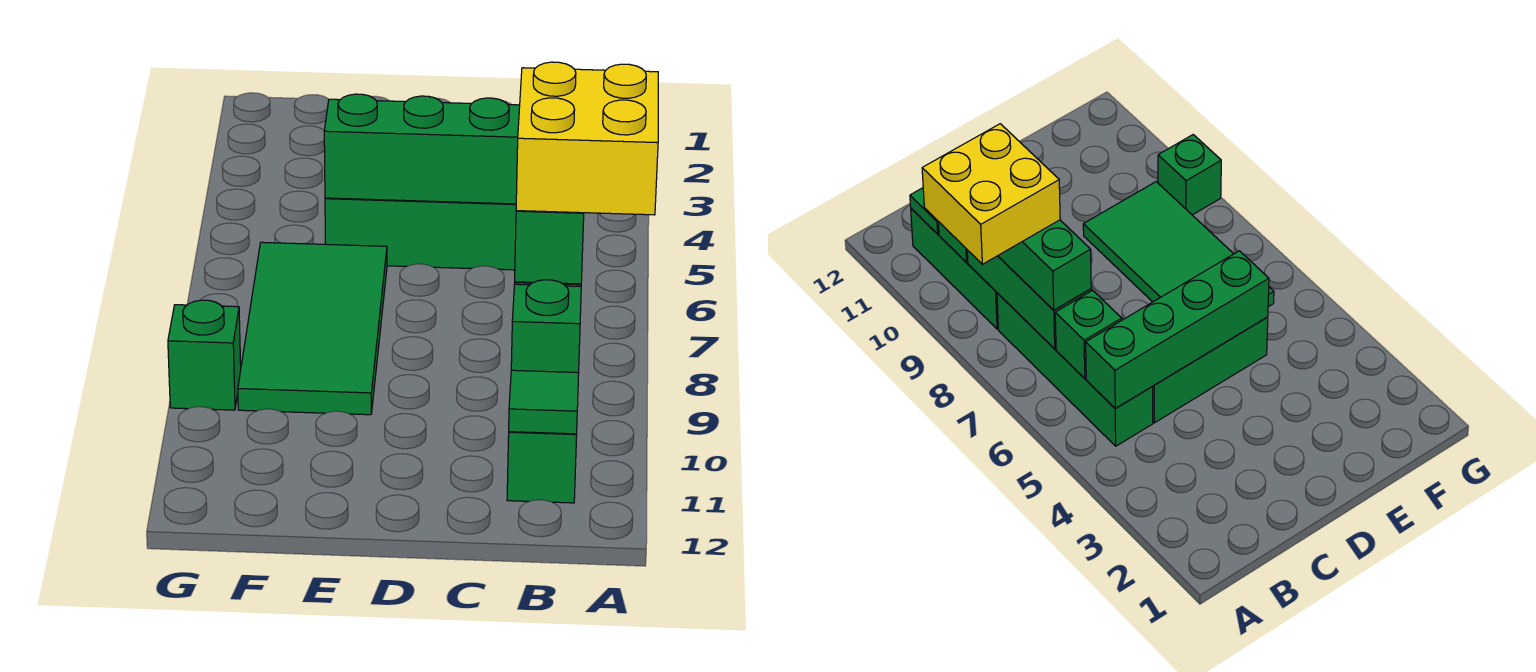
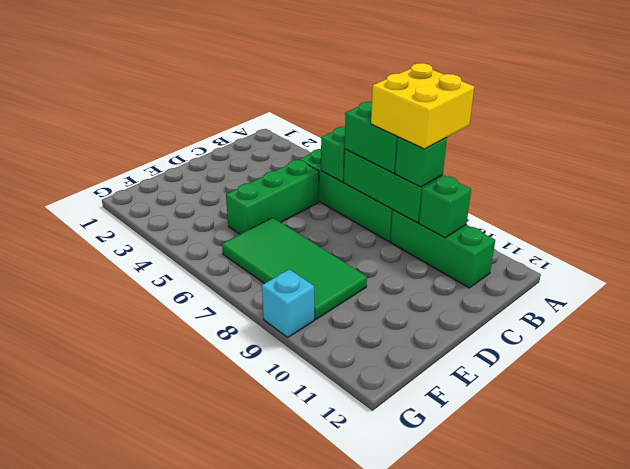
green 1x4 brick [324,94,520,204] -> none
green 1x1 tile [509,370,579,434] -> none
green 1x1 brick [168,300,241,410] -> cyan 1x1 brick [262,269,314,337]

